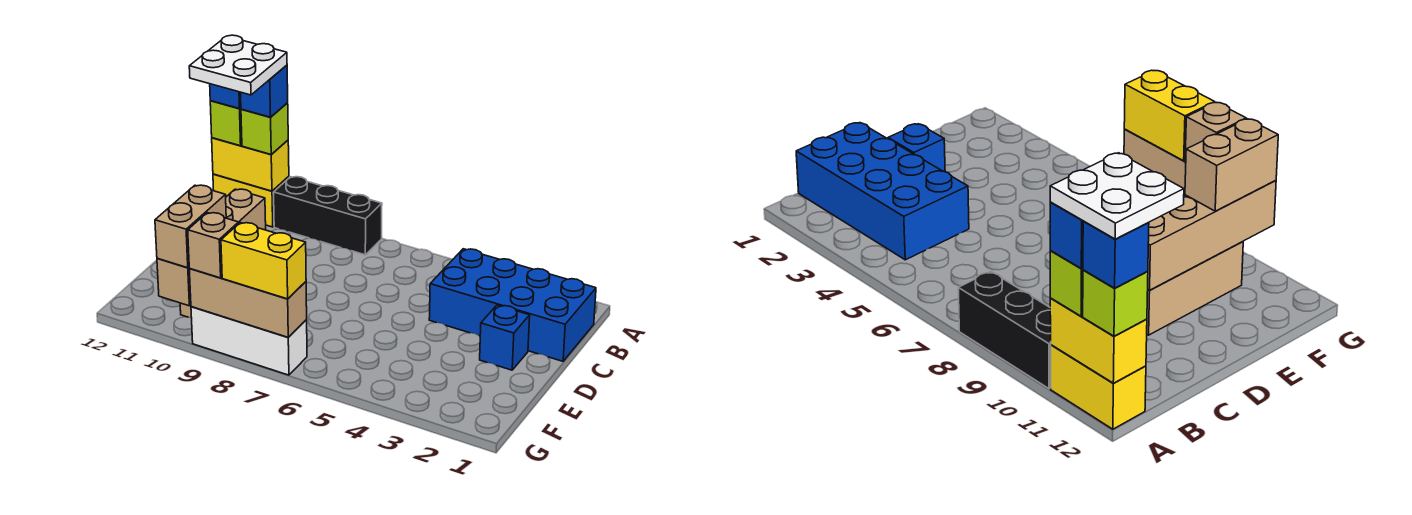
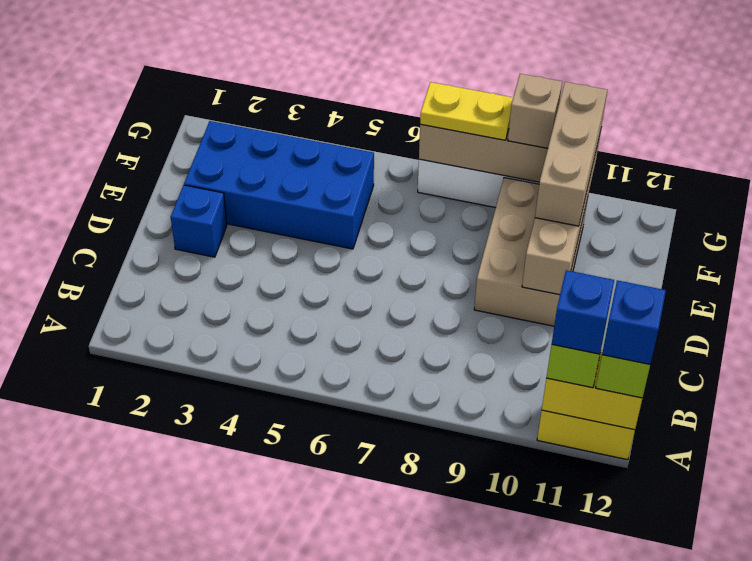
black 1x3 brick [274,177,382,255] -> none
white 2x2 plate [189,35,287,95] -> none
blue 2x4 brick [429,249,596,361] -> blue 2x4 brick moved to [184,121,374,249]
tan 1x2 brick [155,185,226,268] -> tan 1x3 brick [535,82,607,226]
yellow 1x2 brick [221,223,306,299] -> yellow 1x2 plate [420,82,513,140]

